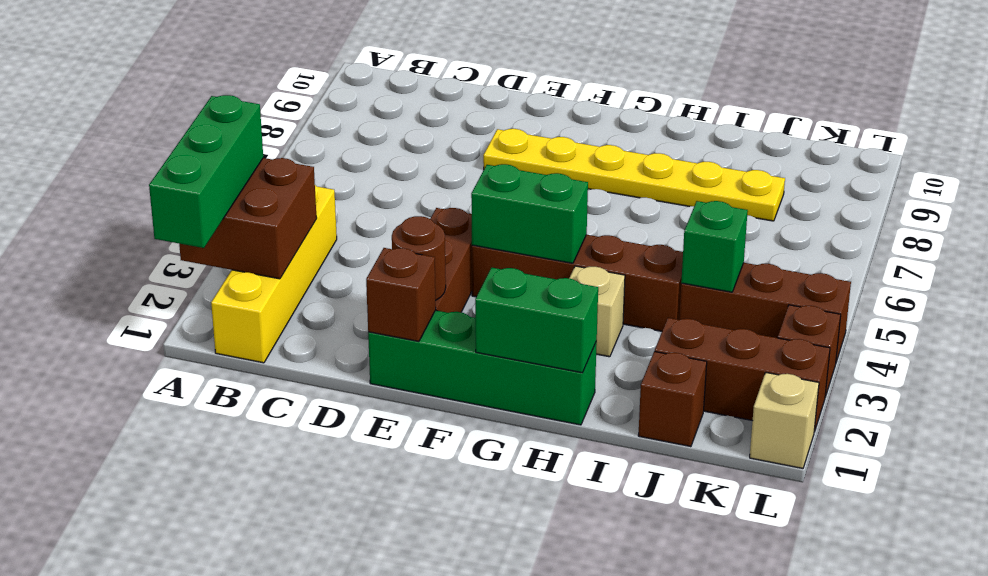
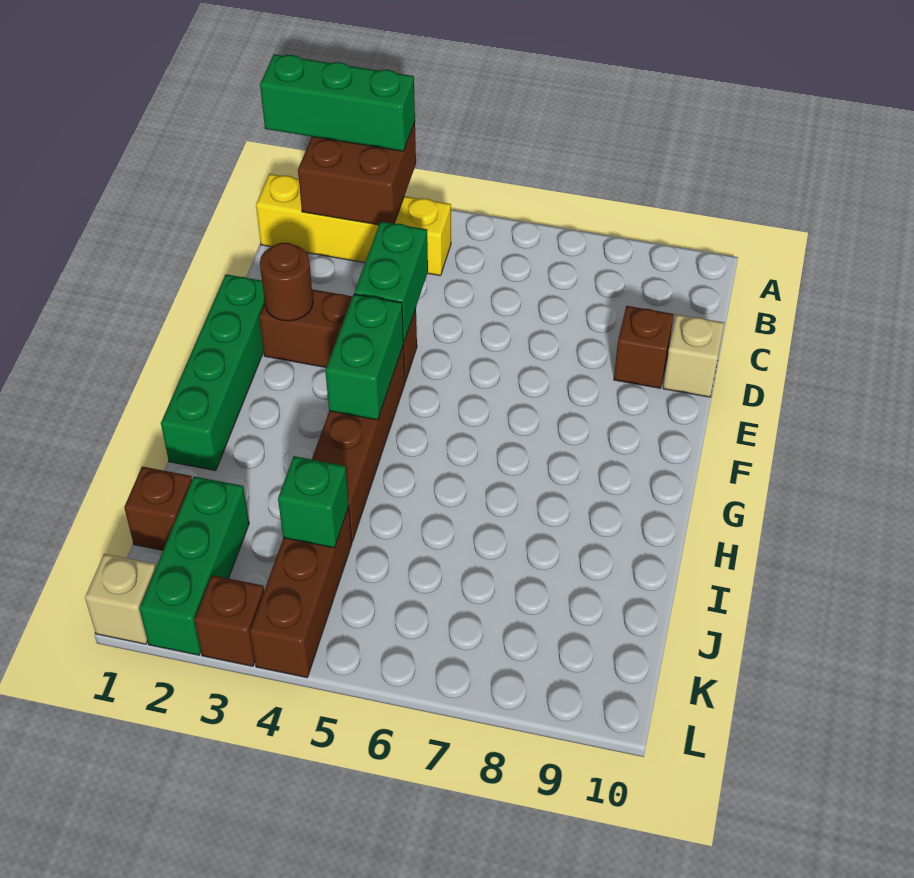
brown 1x1 brick [366,248,436,341] -> brown 1x1 brick moved to [614,306,674,388]
yellow 1x6 plate [483,128,785,221] -> none
green 1x2 brick [475,268,598,373] -> green 1x2 brick moved to [354,222,428,342]
tan 1x1 brick [569,266,625,357] -> tan 1x1 brick moved to [663,314,724,397]
brown 1x3 brick [655,318,830,432] -> green 1x3 brick [139,476,249,655]

